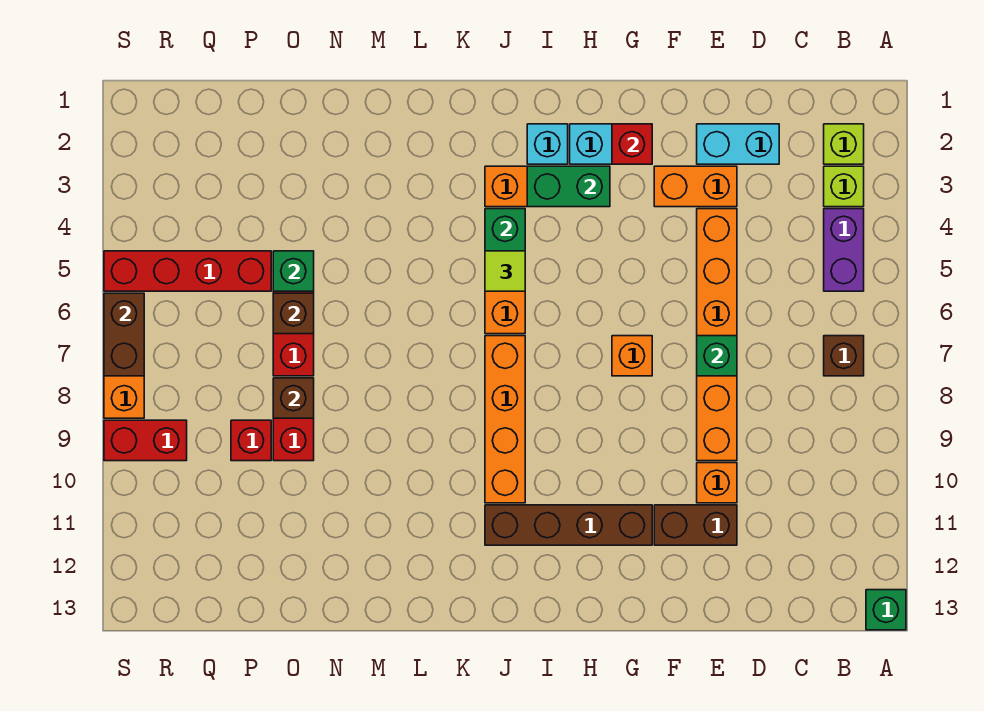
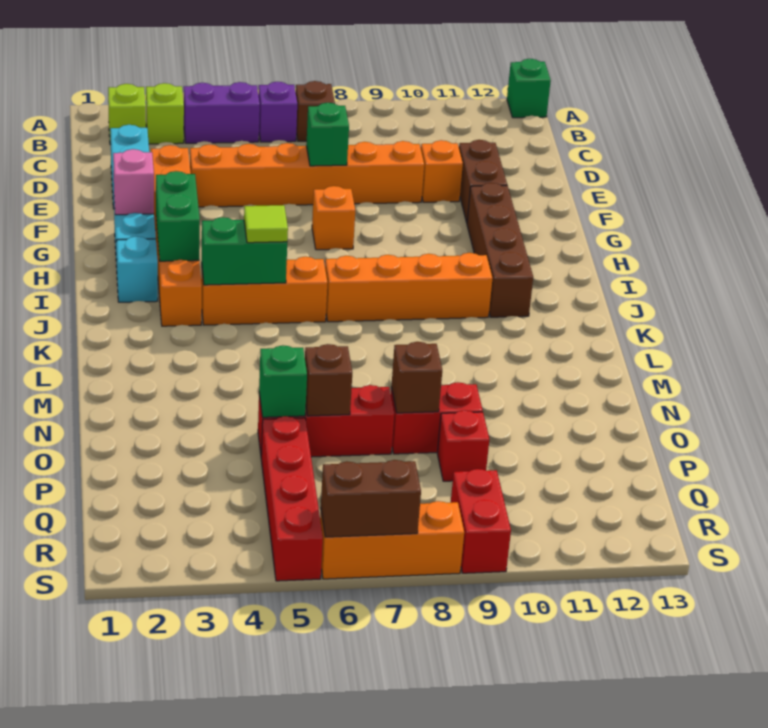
none -> purple 1x1 brick [258,82,297,142]
red 1x1 brick [612,124,652,164] -> pink 1x1 brick [113,149,154,215]

